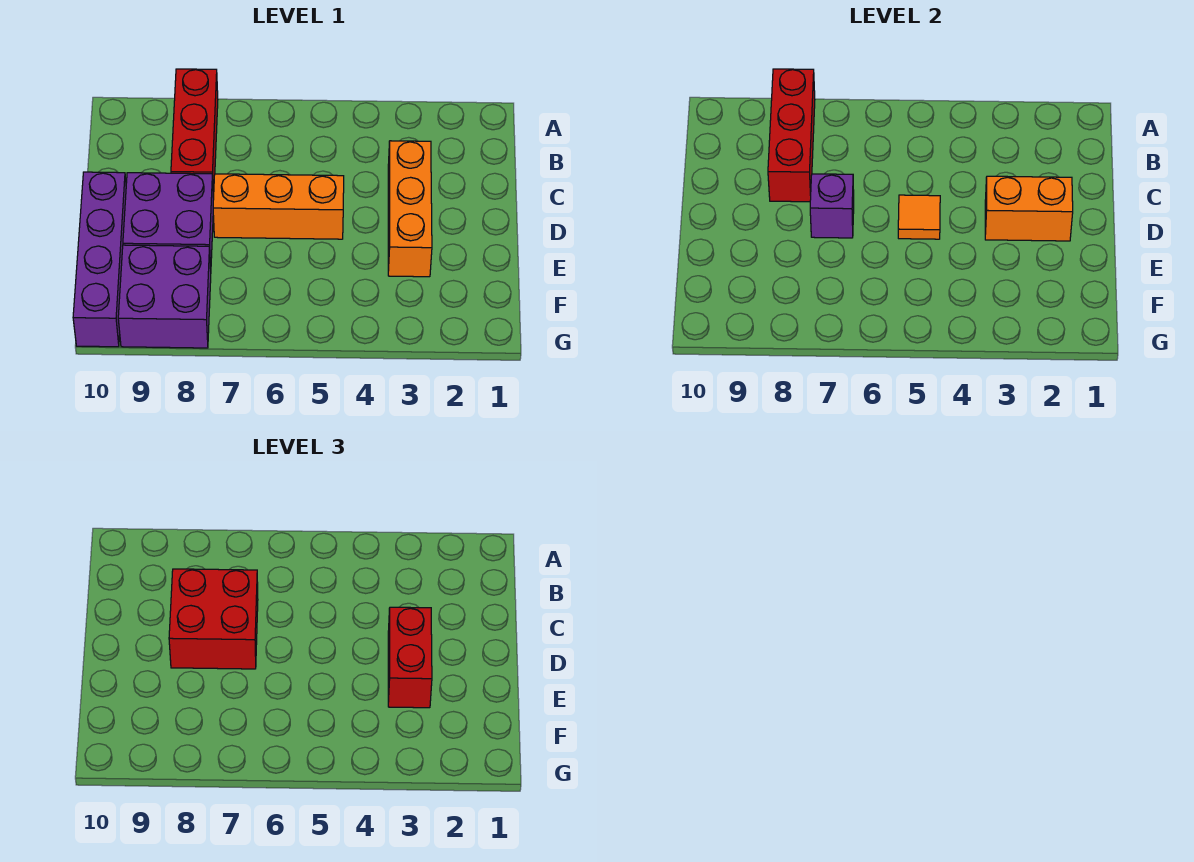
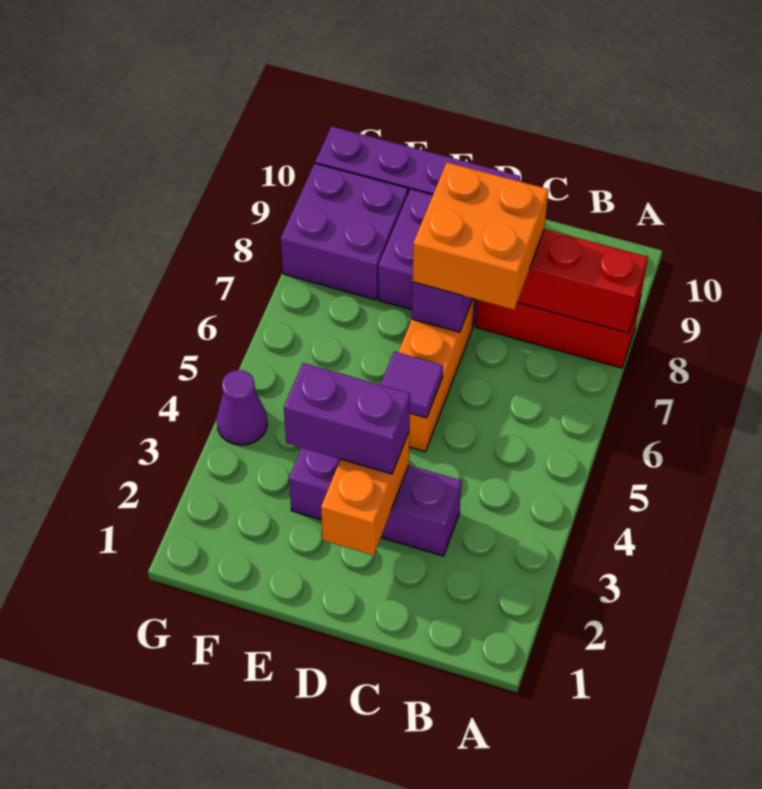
orange 1x3 brick [388,141,432,277] -> purple 1x3 brick [289,448,462,556]
red 2x2 brick [169,569,258,669] -> orange 2x2 brick [412,162,549,310]
red 1x2 brick [388,607,432,708] -> purple 1x2 brick [284,363,410,474]
orange 1x1 tile [898,195,940,239] -> purple 1x1 tile [381,351,443,418]
none -> purple 1x1 cone [217,370,267,445]

